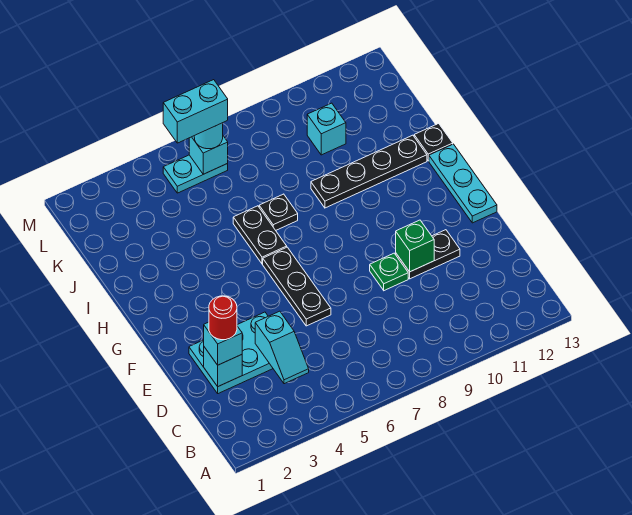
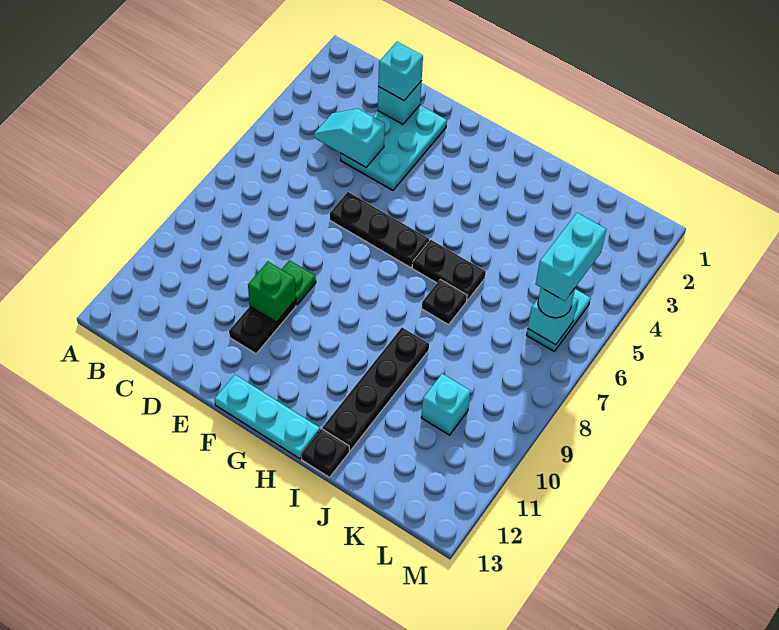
red 1x1 round brick [209,296,237,340] -> none

